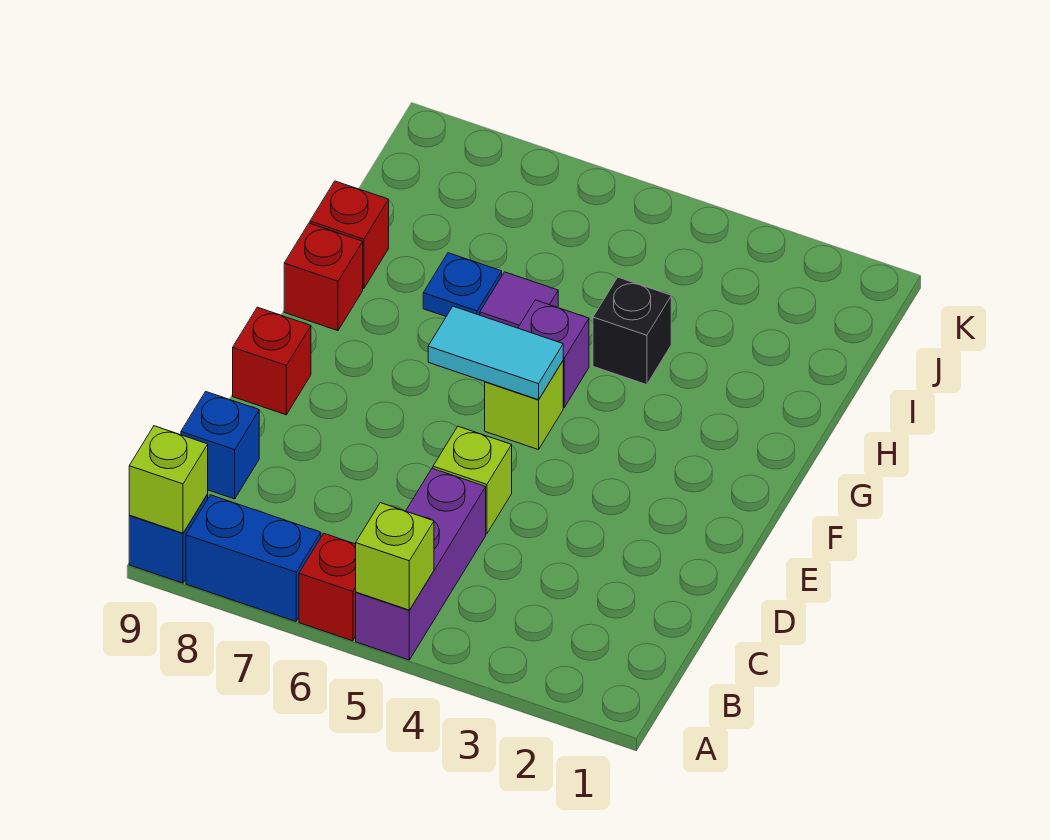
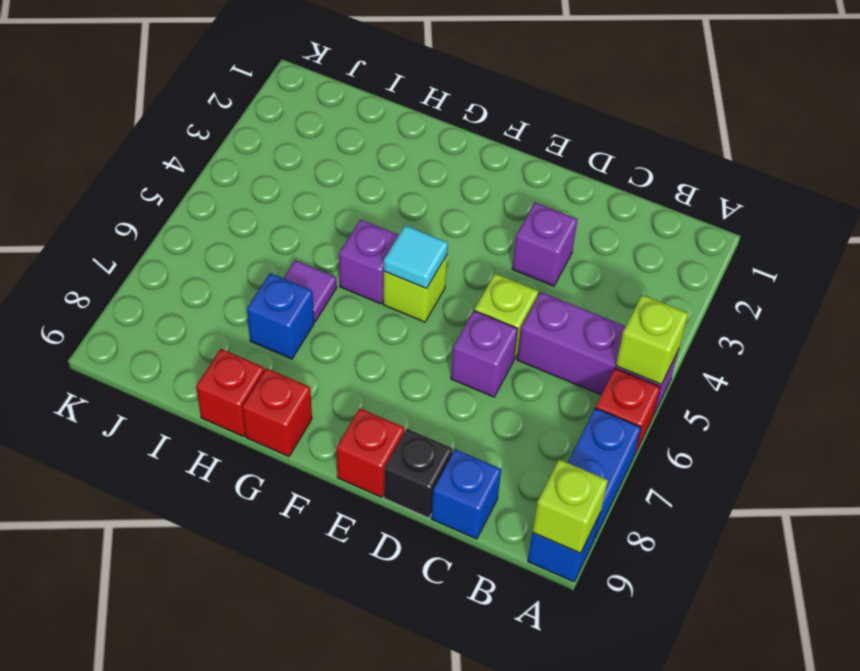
none -> purple 1x1 brick [512,202,577,286]
none -> purple 1x1 brick [451,311,518,397]
cyan 1x2 tile [428,306,563,400] -> cyan 1x1 tile [384,225,448,289]
black 1x1 brick [593,277,671,385] -> black 1x1 brick moved to [384,429,453,518]
blue 1x1 plate [423,253,502,316] -> blue 1x1 brick [247,273,314,359]

